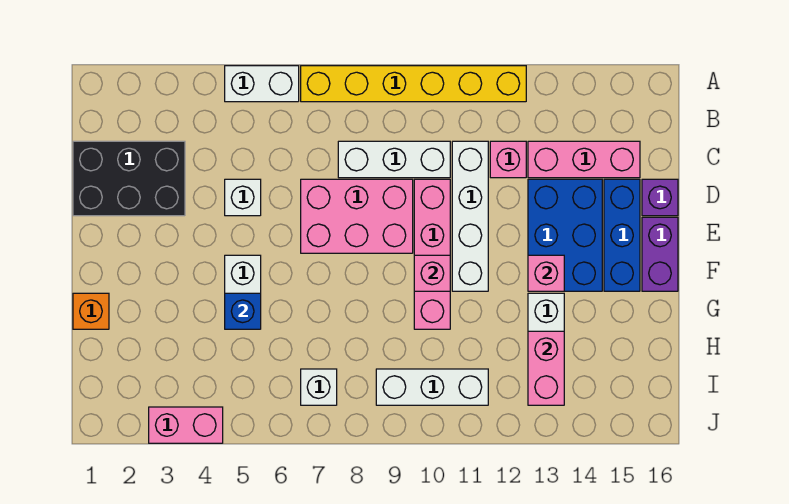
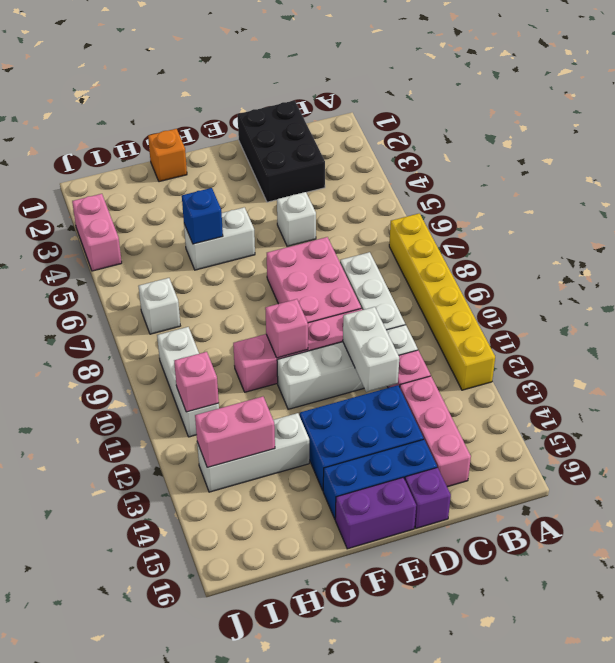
white 1x2 brick [225,66,299,102] -> white 1x2 brick moved to [343,307,399,392]
pink 1x1 brick [528,255,564,291] -> pink 1x1 brick moved to [174,352,219,412]

